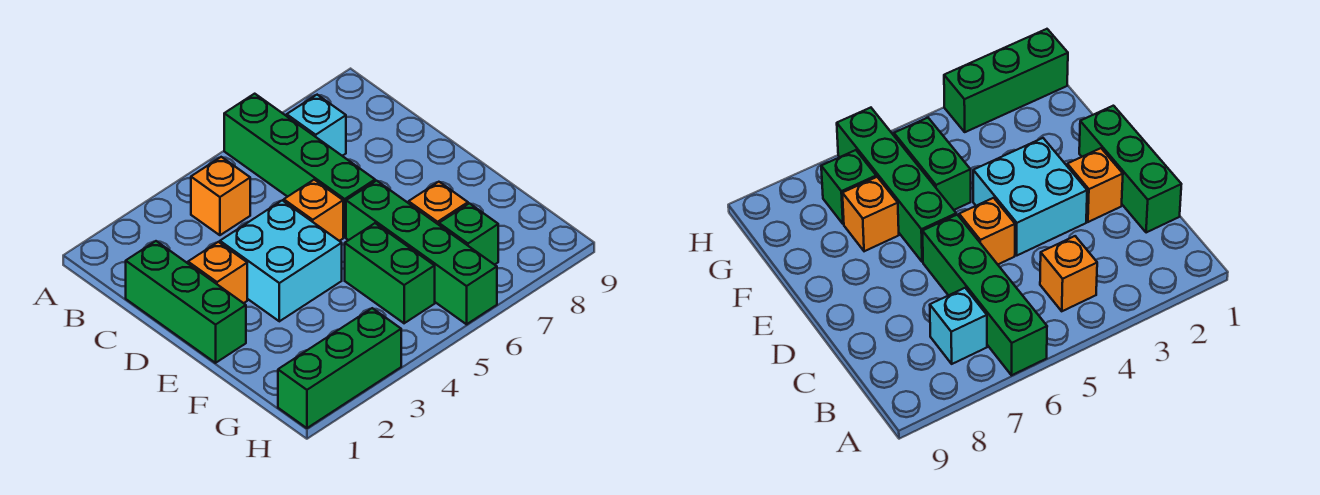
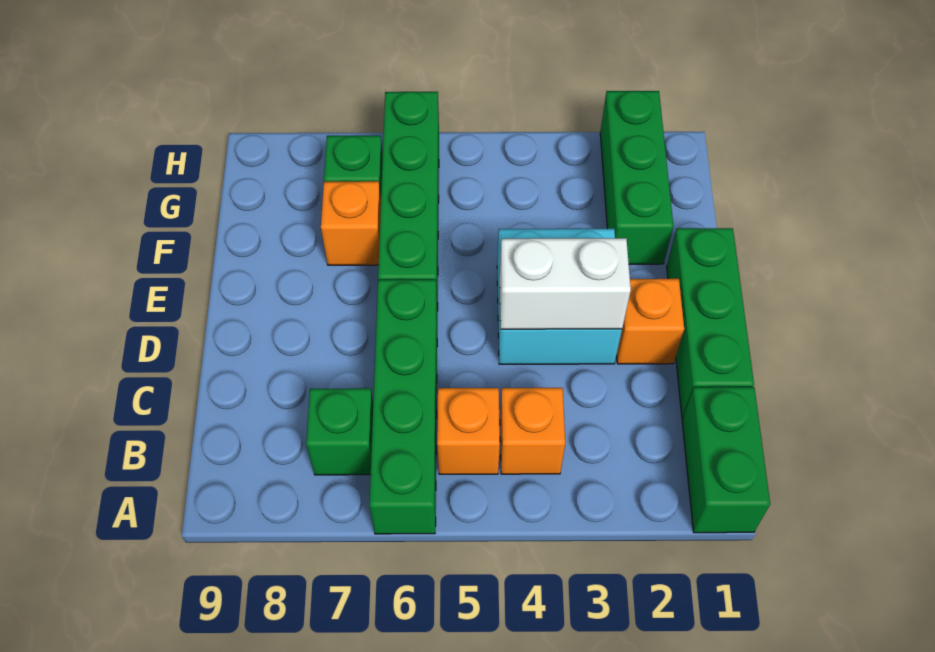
cyan 1x1 brick [287,95,346,156] -> green 1x1 brick [306,388,373,475]
none -> white 1x2 brick [500,238,631,329]
orange 1x1 brick [284,180,343,241] -> orange 1x1 brick moved to [437,388,500,474]
green 1x2 brick [345,223,435,323] -> green 1x2 brick moved to [682,387,770,533]
green 1x3 brick [278,308,401,428] -> green 1x3 brick turned to [600,91,673,264]

